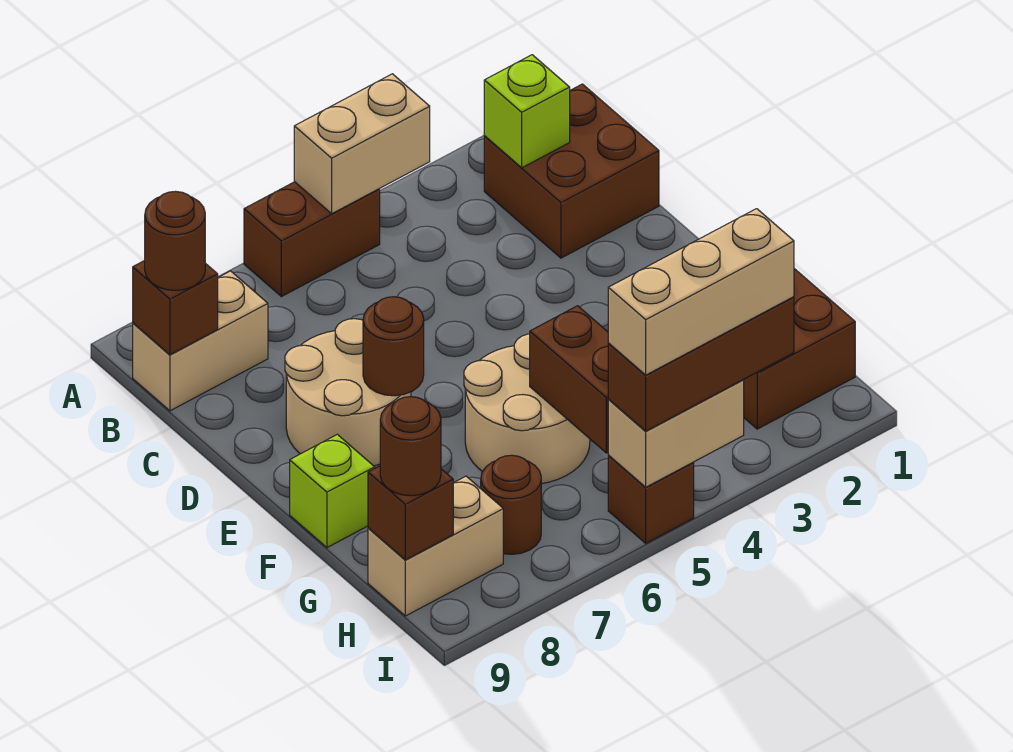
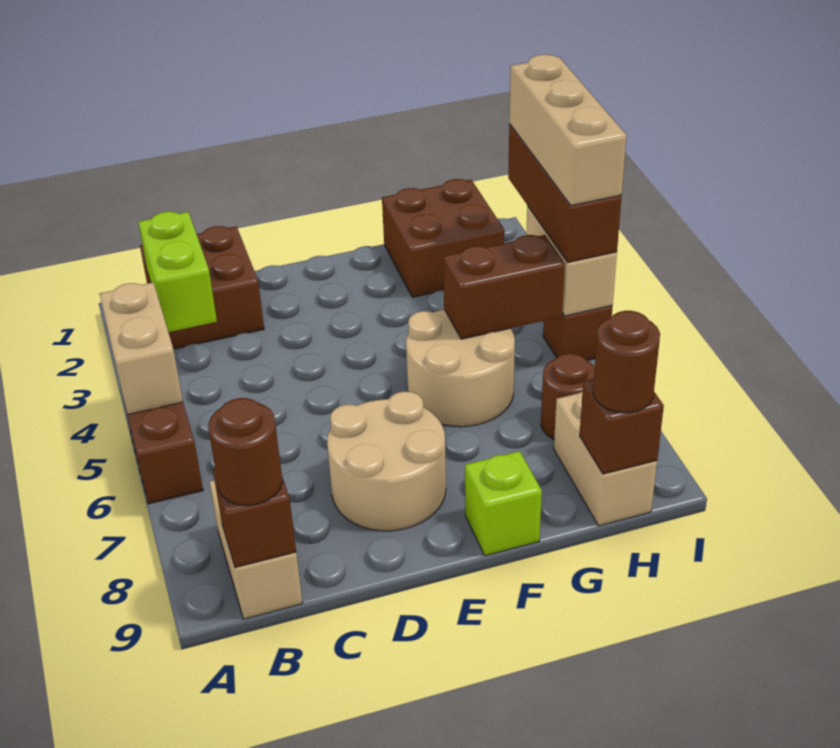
lime 1x1 brick [484,55,570,168] -> lime 1x2 brick [138,212,217,332]
brown 1x1 round brick [363,297,424,396] -> none

